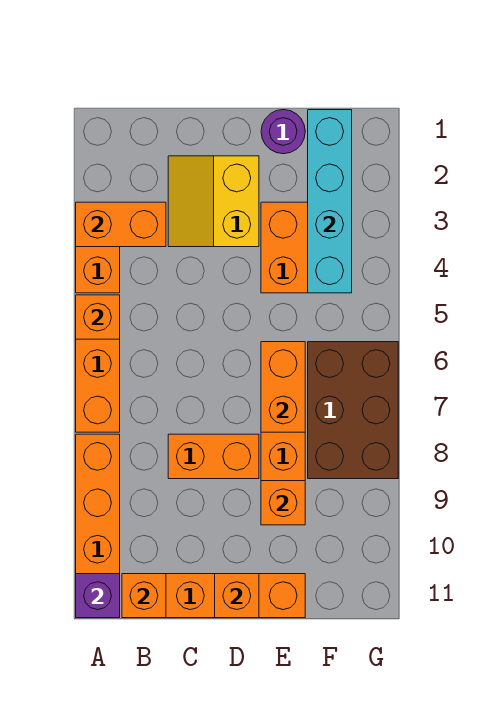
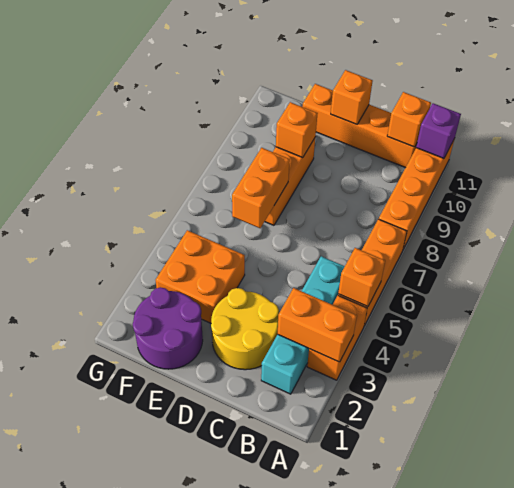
yellow 2x2 slope [168,156,259,247] -> yellow 2x2 round brick [211,288,279,370]
orange 1x2 brick [168,434,259,479] -> none
purple 1x1 round brick [261,110,305,154] -> purple 2x2 round brick [133,287,203,369]
cyan 1x4 brick [308,110,352,293] -> cyan 1x4 brick moved to [261,256,345,394]
brown 2x3 brick [308,342,398,479] -> none

